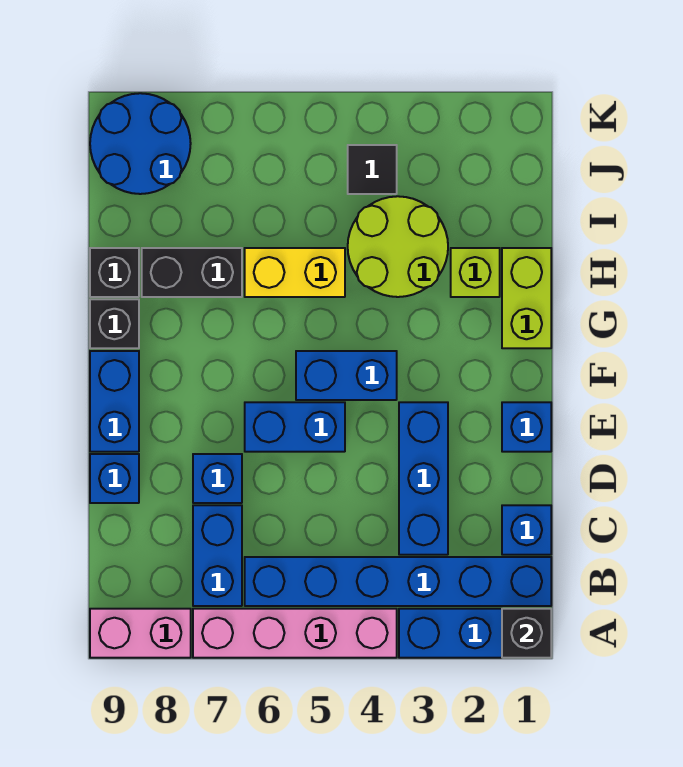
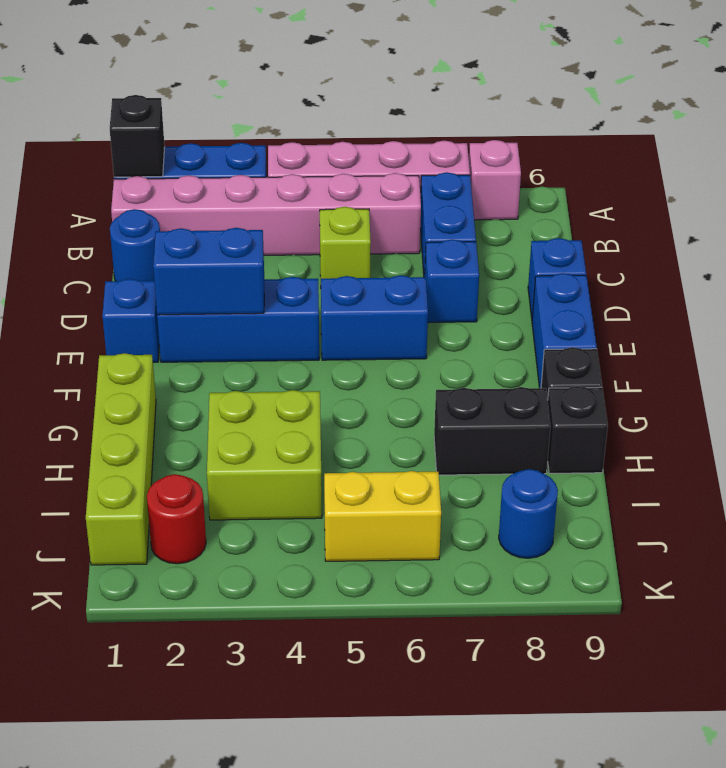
pink 1x2 brick [90,609,191,658] -> pink 1x1 brick [469,140,521,220]
blue 1x6 brick [245,557,551,606] -> pink 1x6 brick [111,173,421,255]
blue 1x1 brick [502,505,551,555] -> blue 1x1 round brick [110,209,160,281]
blue 1x3 brick [399,402,448,555] -> blue 1x3 brick turned to [157,277,319,362]
blue 1x2 brick [296,351,397,400] -> blue 1x2 brick moved to [153,228,264,315]
lime 1x2 brick [502,248,551,348] -> lime 1x4 brick [86,353,156,565]
lime 1x1 brick [451,248,500,297] -> lime 1x1 brick moved to [320,207,371,279]
lime 2x2 round brick [348,196,448,297] -> lime 2x2 brick [207,390,322,520]
yellow 1x2 brick [245,248,345,297] -> yellow 1x2 brick moved to [324,471,441,561]
none -> red 1x1 round brick [147,474,206,564]
black 1x1 tile [348,145,397,194] -> none
blue 2x2 round brick [90,93,191,194] -> blue 1x1 round brick [499,469,558,558]

